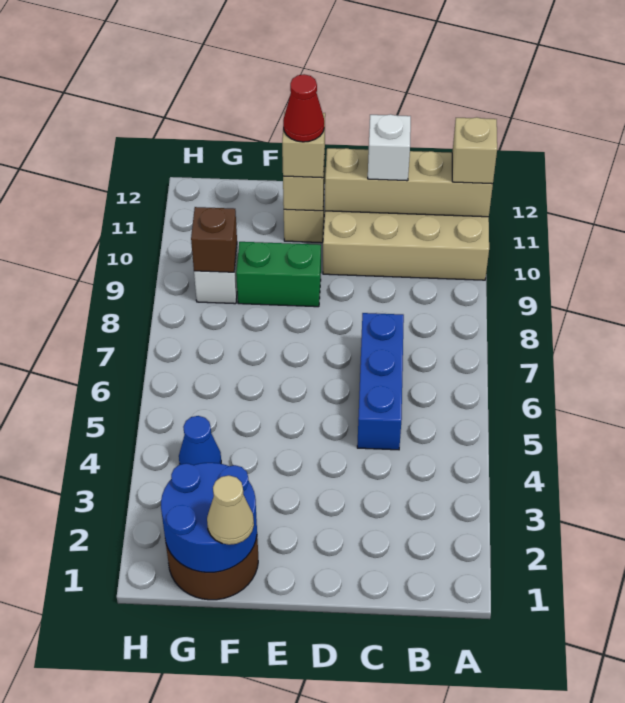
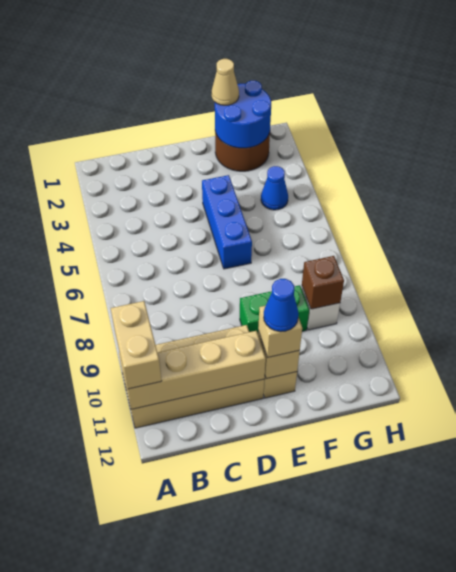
tan 1x1 brick [452,117,497,184] -> tan 1x2 brick [111,301,162,389]
blue 1x3 brick [357,313,404,450] -> blue 1x3 brick moved to [202,175,252,269]
white 1x1 brick [368,114,411,181] -> none
red 1x1 cone [283,74,324,142] -> blue 1x1 cone [264,279,299,332]

